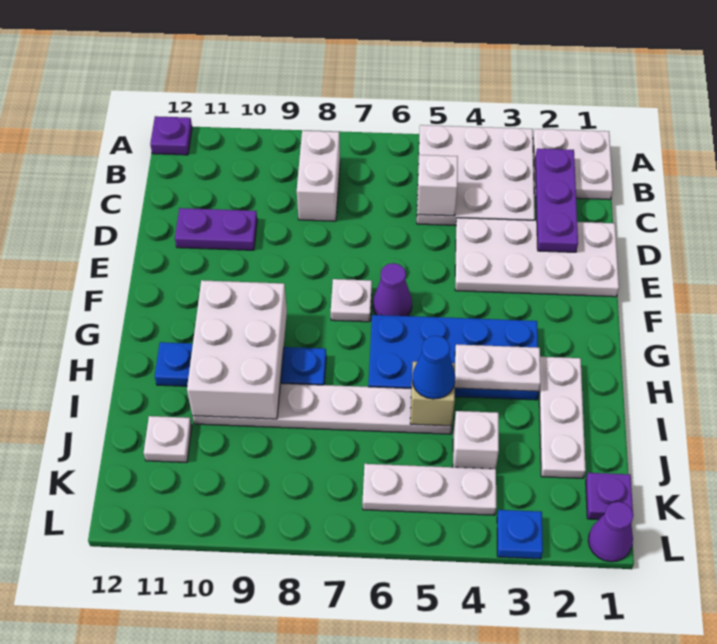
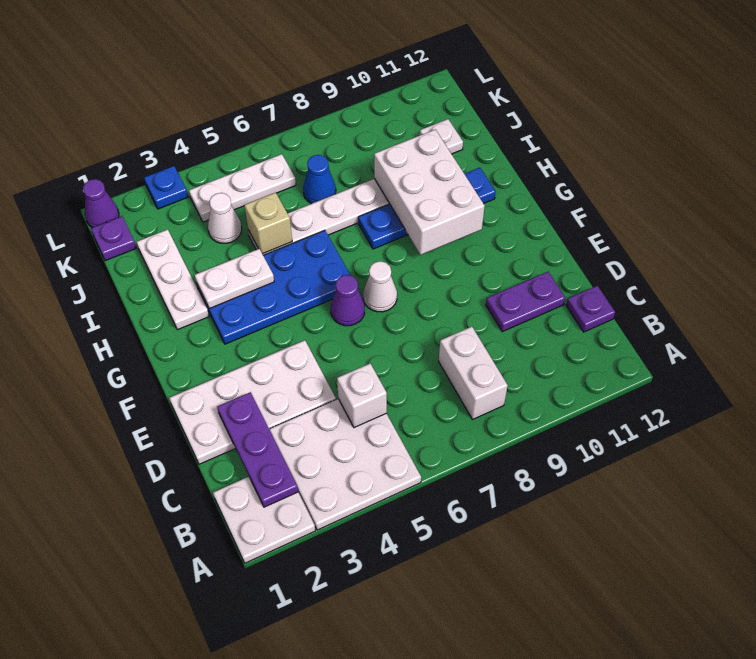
purple 1x1 plate [150,116,192,155] -> purple 1x1 plate moved to [566,286,615,332]
white 1x1 plate [331,279,372,322] -> white 1x1 cone [363,261,397,312]
blue 1x1 cone [412,336,455,399] -> blue 1x1 cone moved to [303,155,336,204]
white 1x1 brick [453,411,499,469] -> white 1x1 cone [208,193,242,243]

